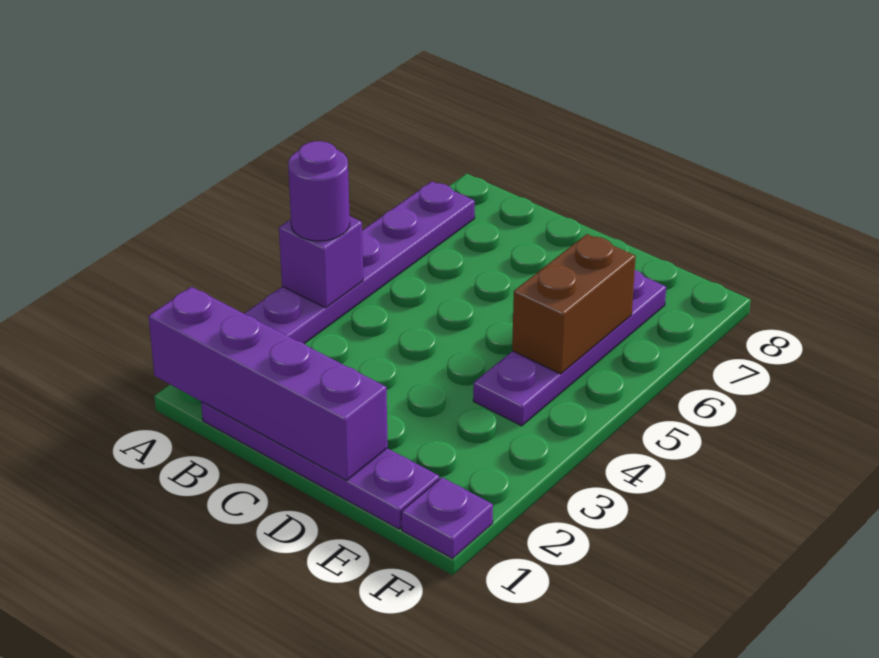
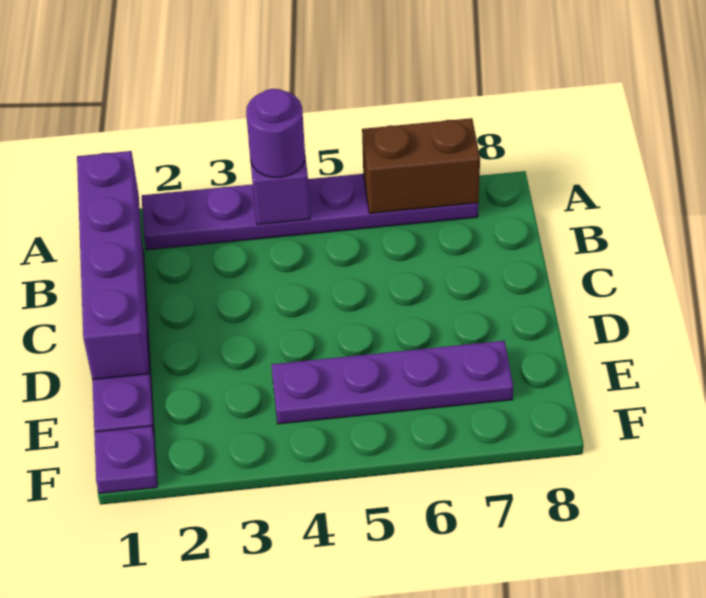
brown 1x2 brick [512,234,636,374] -> brown 1x2 brick moved to [362,118,480,213]

